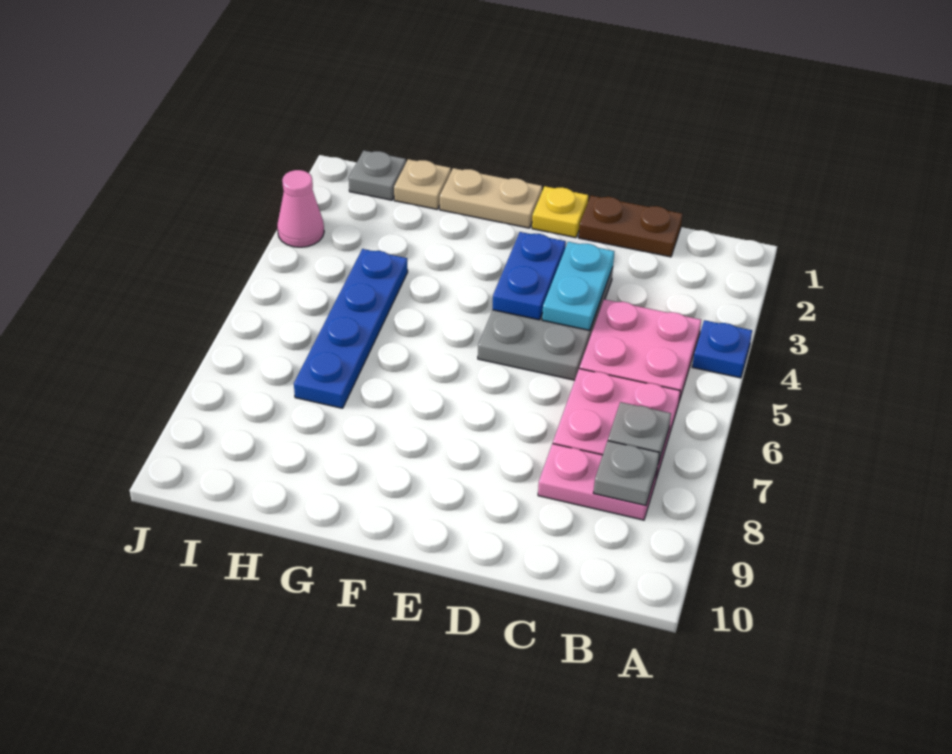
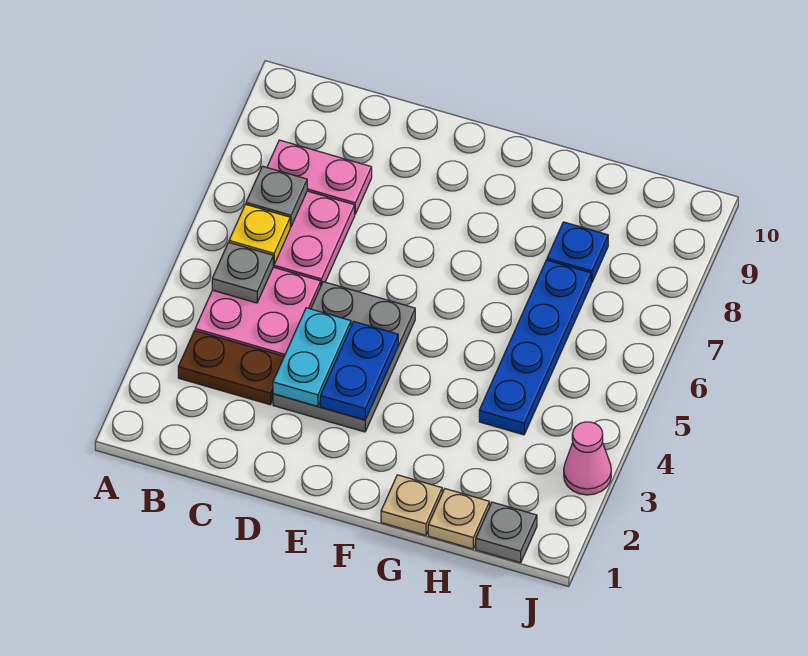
blue 1x1 plate [692,320,752,378] -> blue 1x1 plate moved to [547,222,608,283]
grey 1x1 plate [594,441,659,506] -> grey 1x1 plate moved to [212,242,273,303]
brown 1x2 plate [579,195,682,257] -> brown 1x2 plate moved to [178,331,284,405]
yellow 1x1 plate [532,186,588,238] -> yellow 1x1 plate moved to [229,204,290,265]
tan 1x2 plate [440,168,542,228] -> tan 1x1 plate [381,475,442,535]

